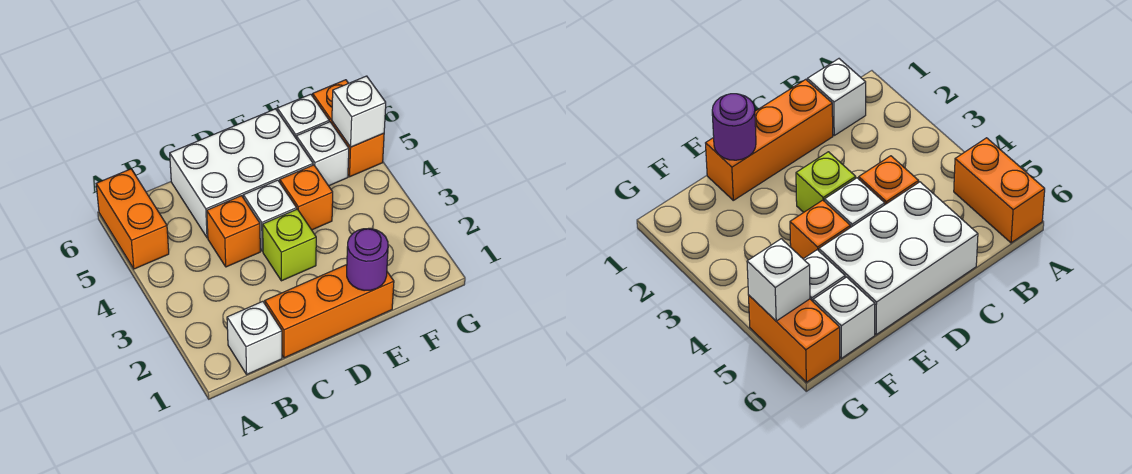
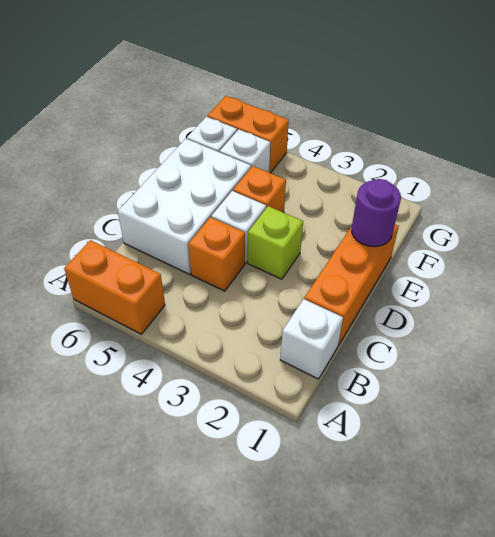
white 1x1 brick [332,76,386,147] -> none

